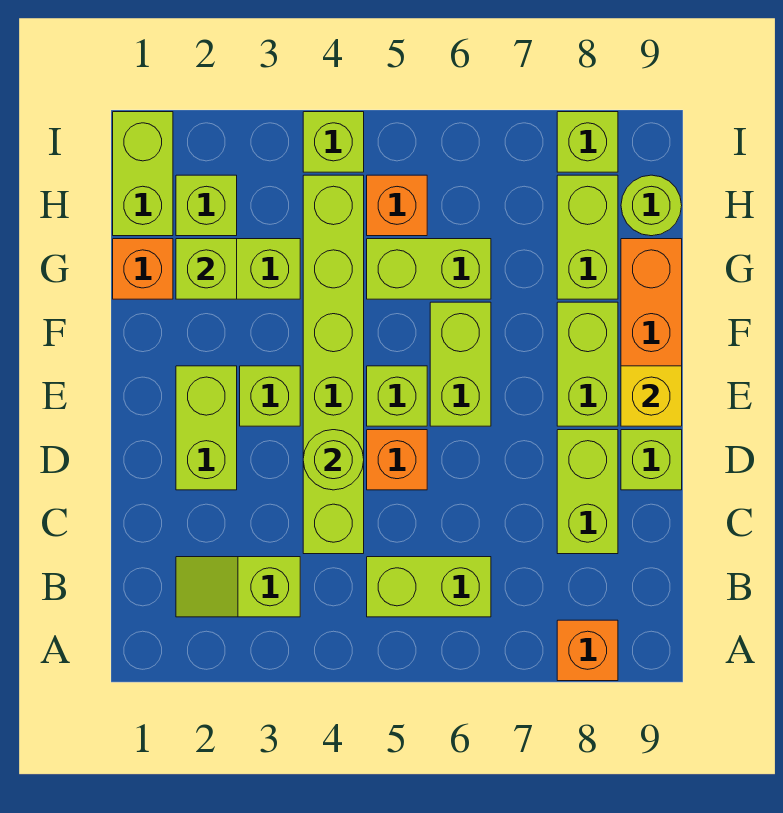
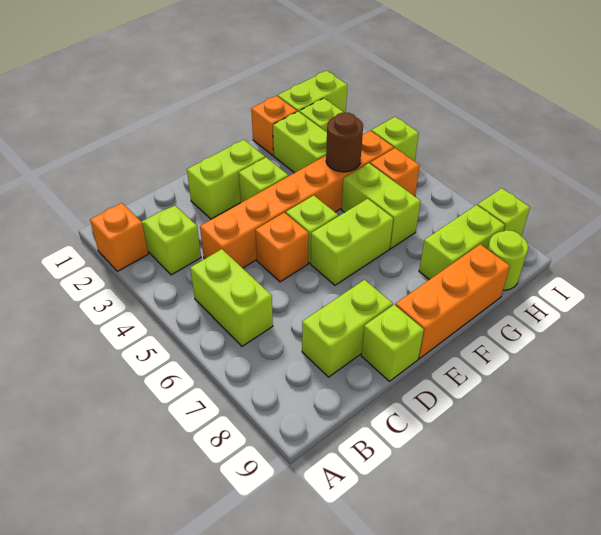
orange 1x1 brick [557,620,618,681] -> orange 1x1 brick moved to [90,203,148,271]
lime 1x6 brick [303,175,364,554] -> orange 1x6 brick [200,131,394,268]
lime 1x1 round brick [303,430,364,490] -> none
lime 1x2 brick [557,302,618,426] -> none
yellow 1x1 brick [621,366,682,426] -> none
lime 1x1 brick [176,239,237,299] -> none
none -> brown 1x1 round brick [326,112,363,172]

